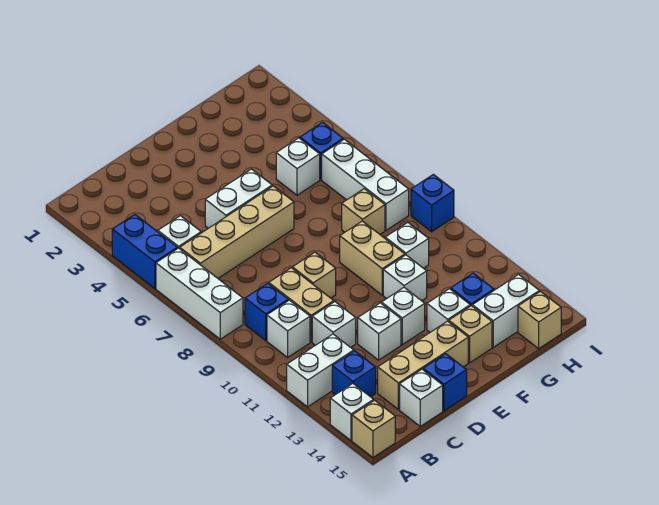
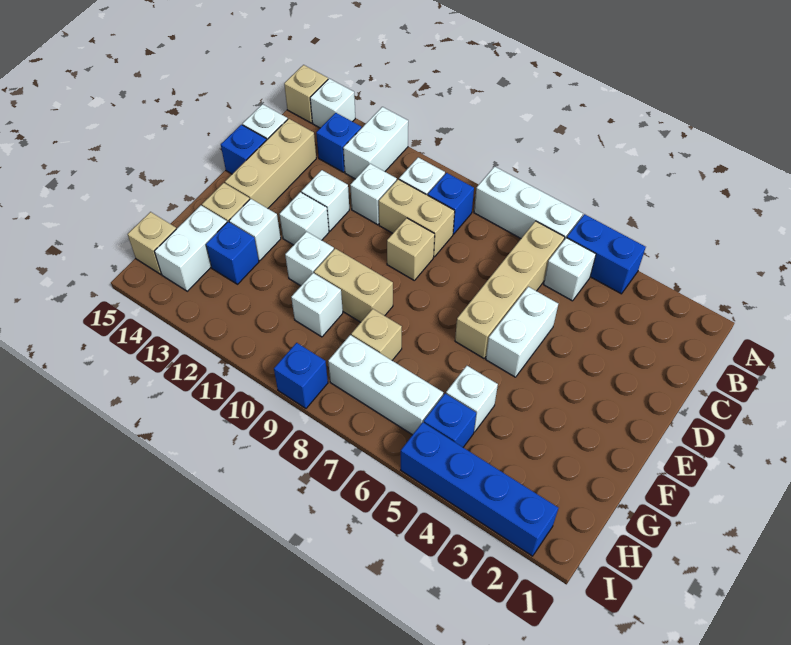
none -> blue 1x4 brick [401,422,558,556]

